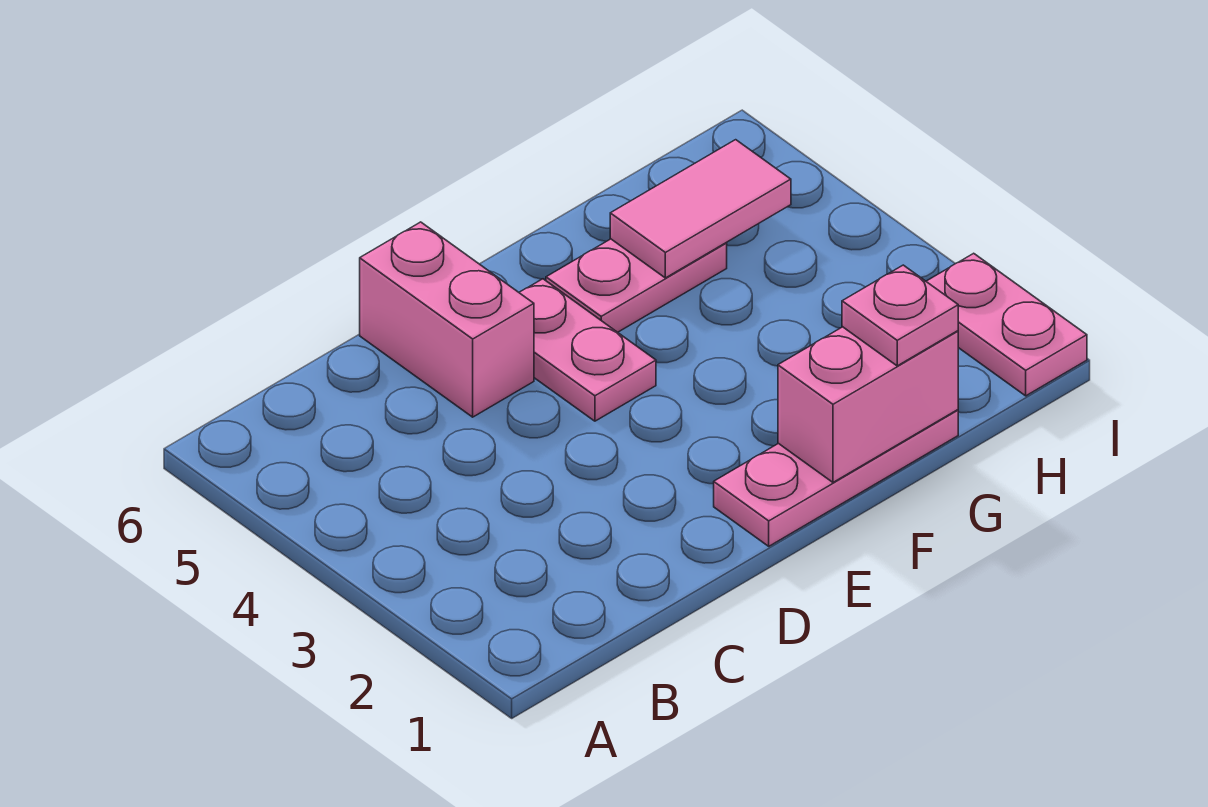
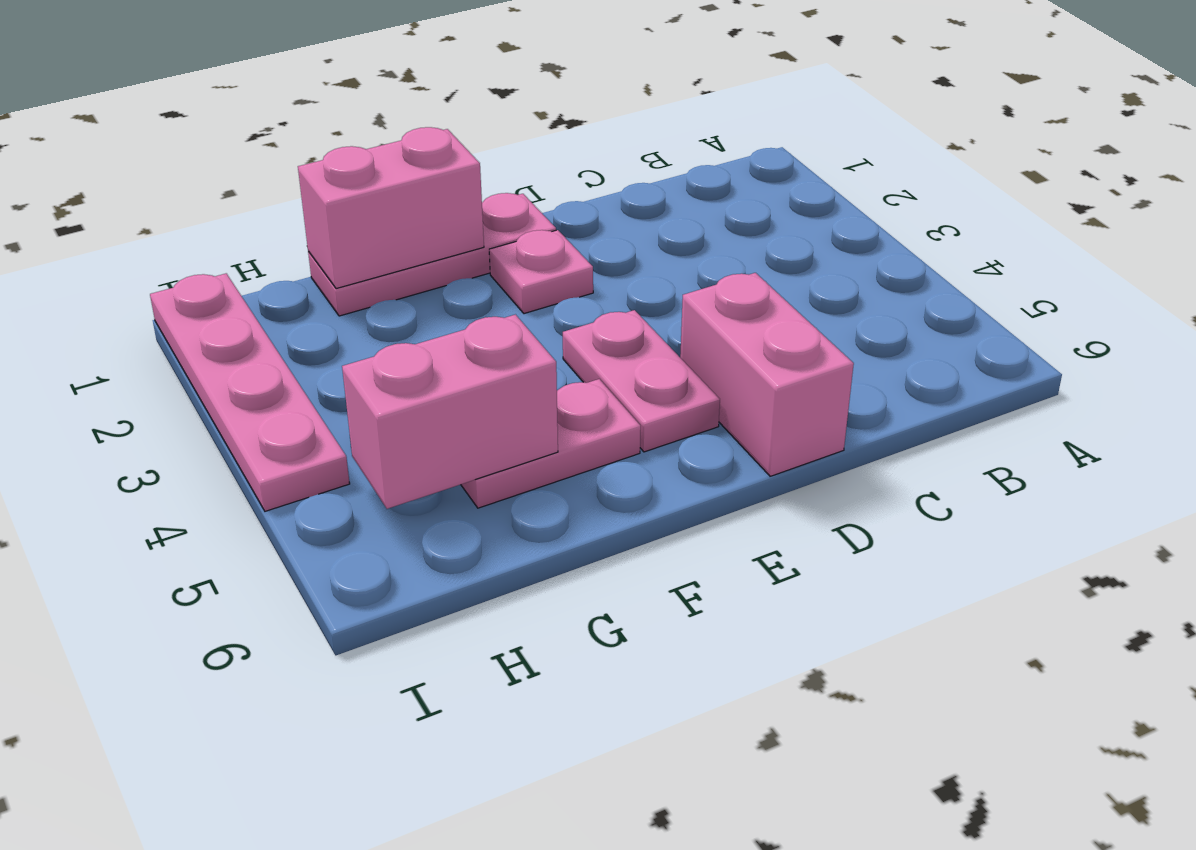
pink 1x1 plate [842,265,958,366] -> pink 1x1 plate moved to [489,230,593,314]
pink 1x2 tile [610,140,791,278] -> pink 1x2 brick [342,315,558,509]
pink 1x2 plate [926,253,1087,396] -> pink 1x4 plate [150,273,350,511]

